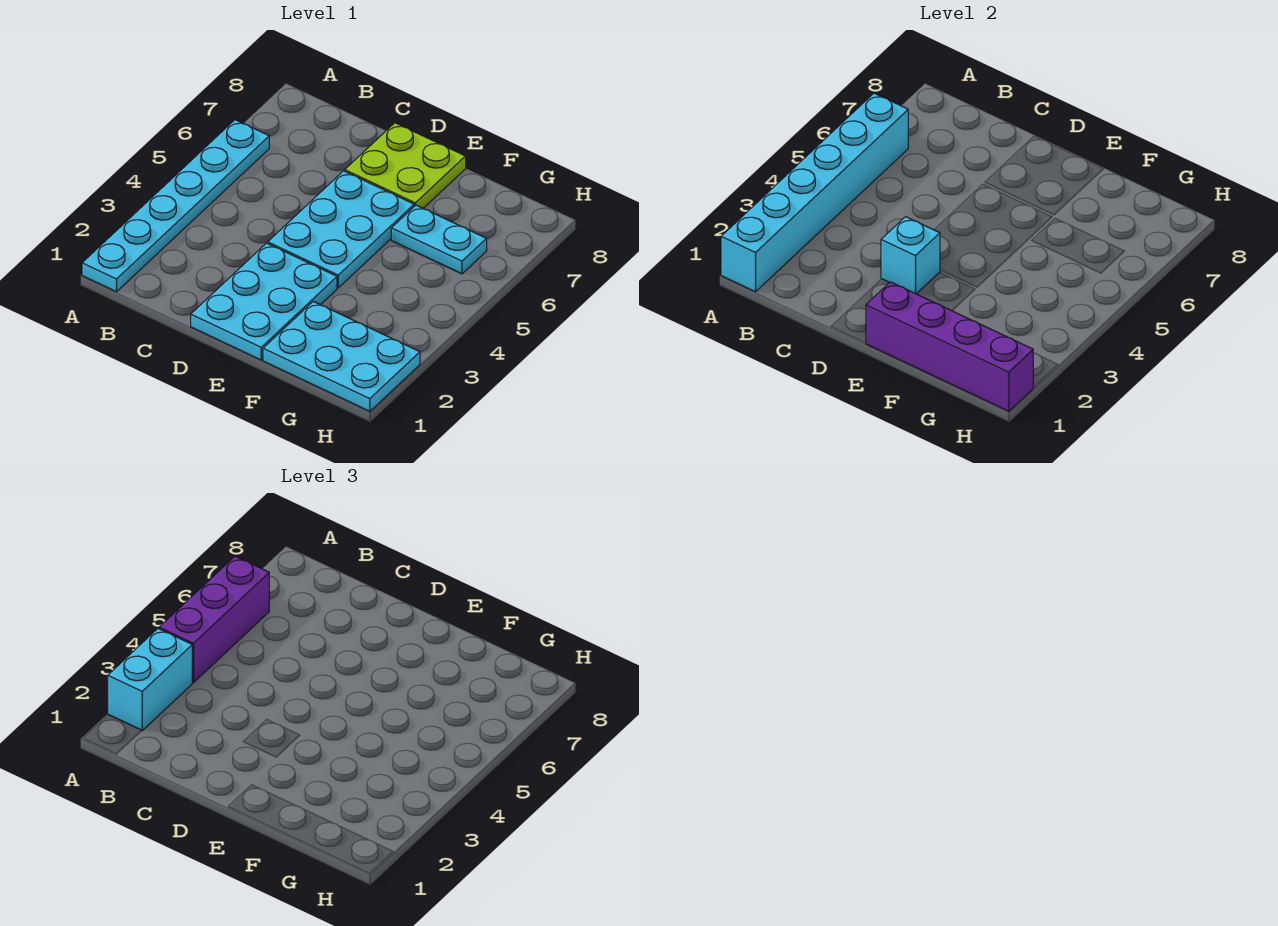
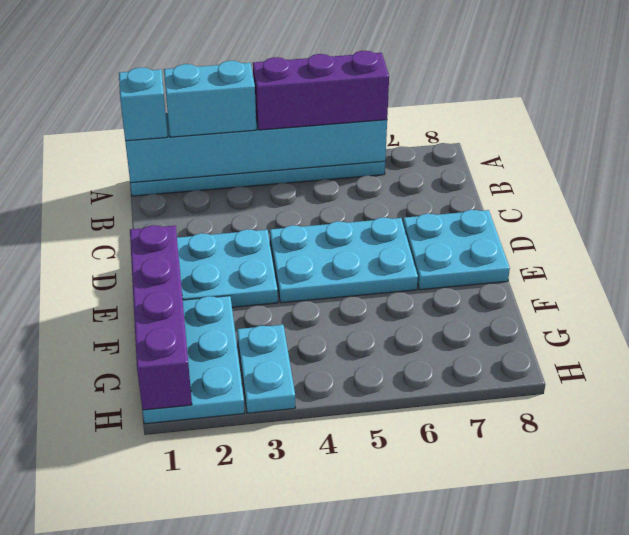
cyan 1x1 brick [881,217,940,294] -> cyan 1x1 brick moved to [119,67,168,141]
lime 2x2 plate [345,123,466,208] -> cyan 2x2 plate [403,210,510,290]
cyan 1x2 plate [391,205,487,274] -> cyan 1x2 plate moved to [237,325,295,413]

